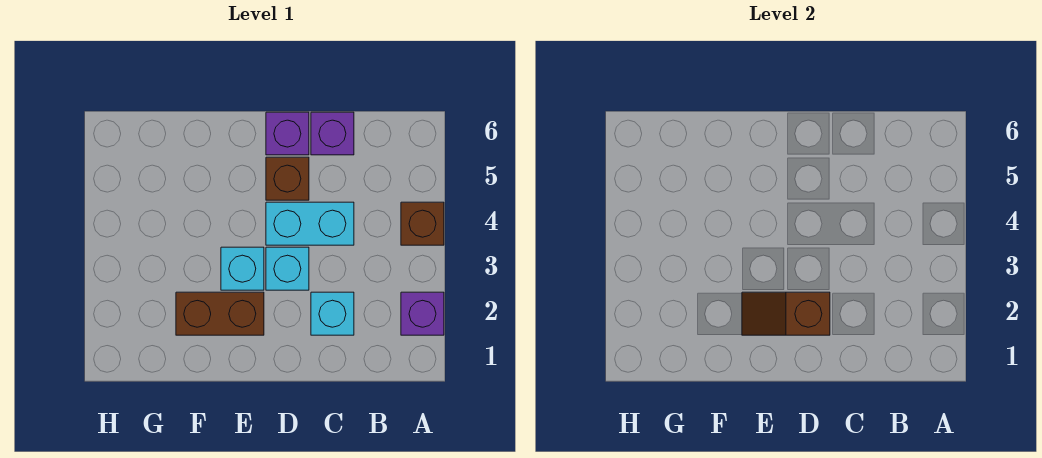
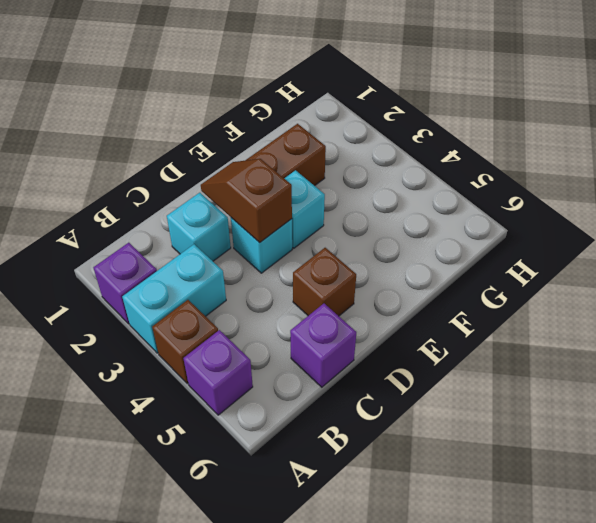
cyan 1x2 brick [266,202,354,245] -> cyan 1x2 brick moved to [122,244,226,353]
brown 1x2 slope [742,292,830,335] -> brown 1x2 slope turned to [201,159,292,243]
purple 1x1 brick [266,112,309,155] -> purple 1x1 brick moved to [183,330,253,415]

